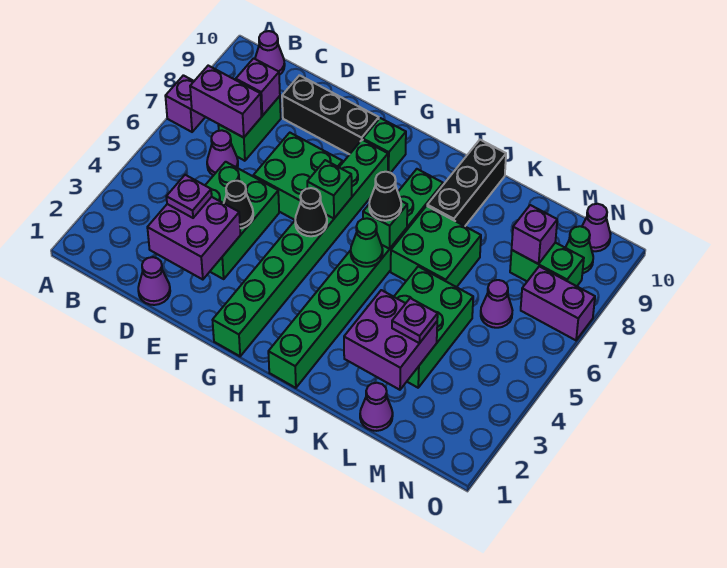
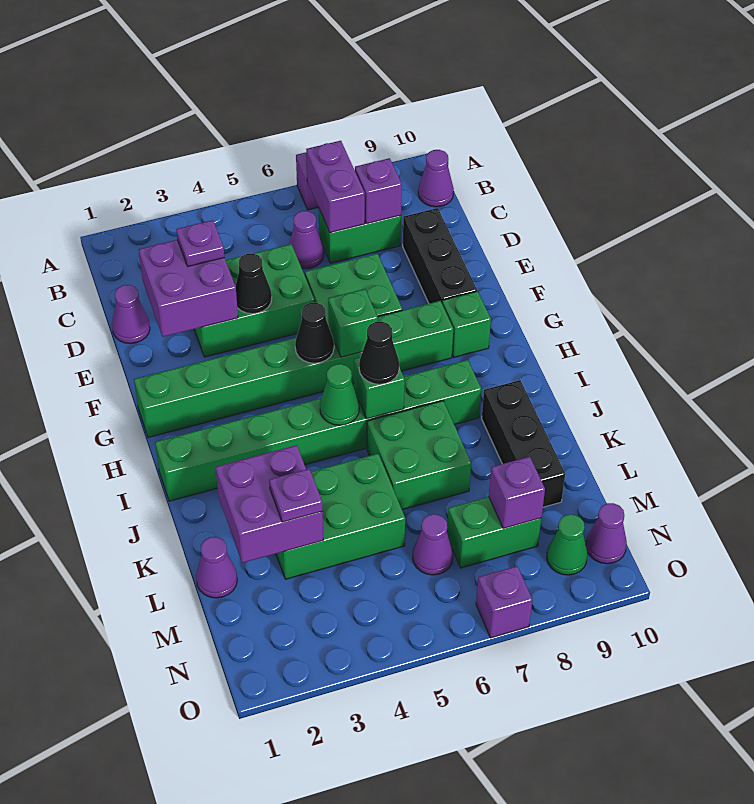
black 1x3 brick [427,140,506,226] -> black 1x3 brick turned to [482,380,565,507]
green 1x2 brick [510,243,584,286] -> green 1x2 brick turned to [447,497,541,568]
purple 1x2 brick [521,266,595,340] -> purple 1x1 brick [476,566,532,638]

